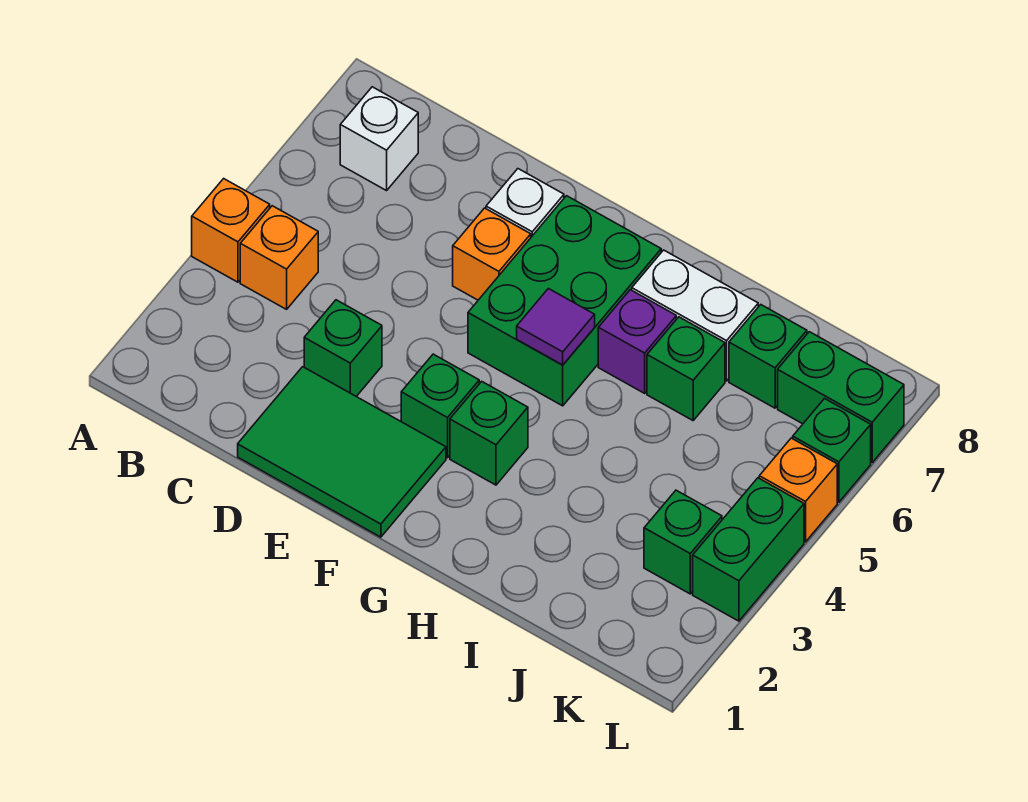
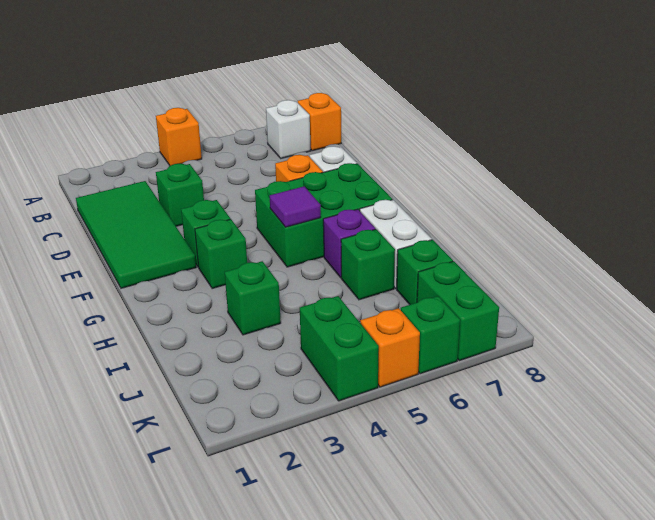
orange 1x1 brick [240,206,318,309] -> orange 1x1 brick moved to [298,93,341,151]
green 2x3 tile [238,367,446,537] -> green 2x4 tile [76,181,196,288]
green 1x1 brick [644,490,722,594] -> green 1x1 brick moved to [225,261,281,335]
green 1x2 brick [693,478,804,621] -> green 1x2 brick turned to [300,296,379,401]

